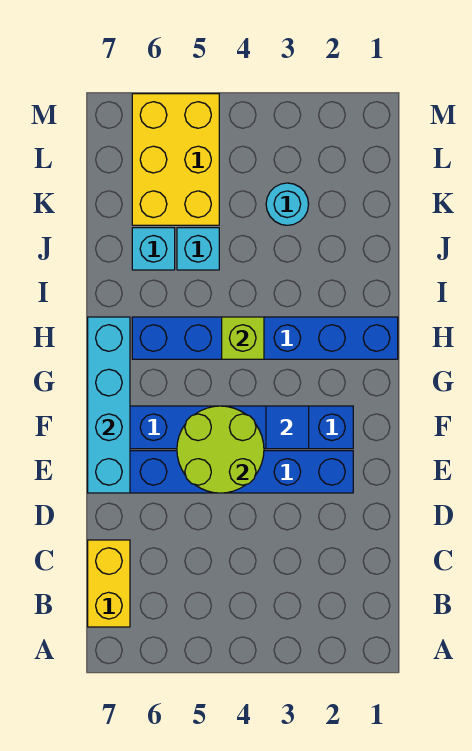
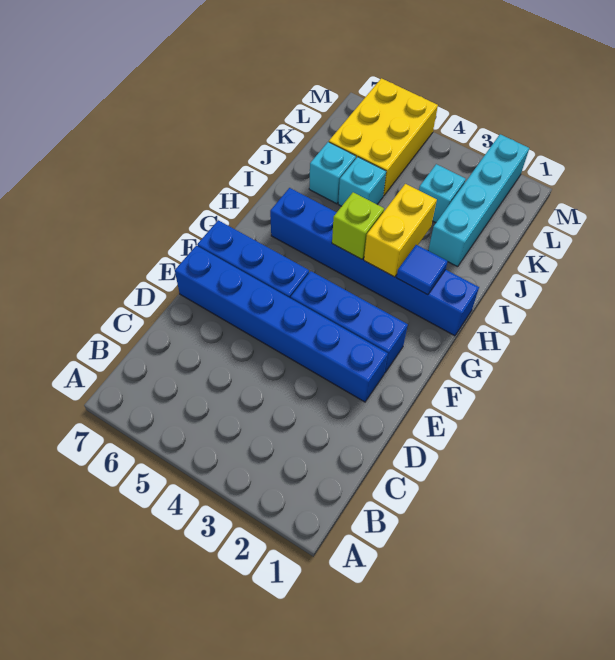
yellow 1x2 brick [88,540,130,627] -> yellow 1x2 brick moved to [364,184,437,277]
lime 2x2 round brick [177,406,264,493] -> none
cyan 1x4 brick [88,317,130,493] -> cyan 1x4 brick moved to [428,134,529,267]
blue 1x1 tile [266,406,309,449] -> blue 1x1 tile moved to [396,245,448,295]
cyan 1x1 round brick [266,183,309,225] -> cyan 1x1 brick [419,164,466,223]

